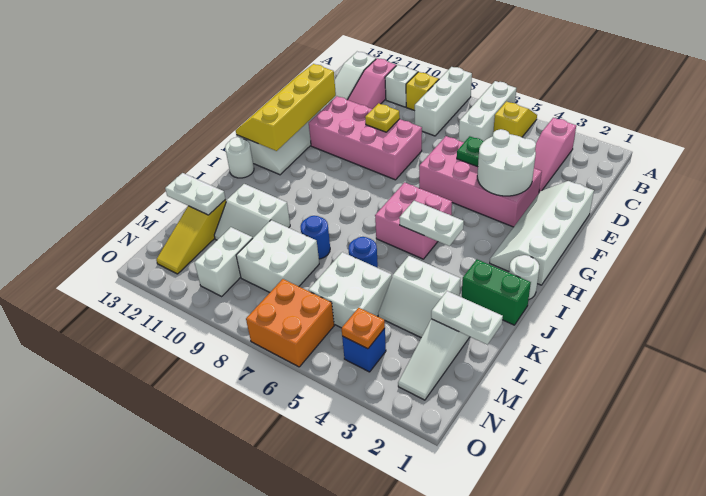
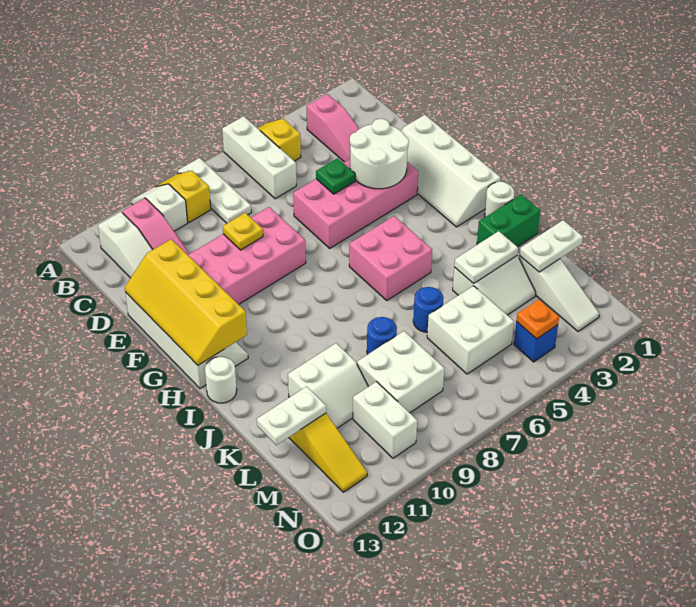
white 1x3 brick [415,67,472,136] -> white 1x3 plate [178,158,251,223]
white 1x2 plate [399,201,464,246] -> white 1x2 plate moved to [454,231,518,284]
orange 2x2 brick [246,279,334,367] -> none

